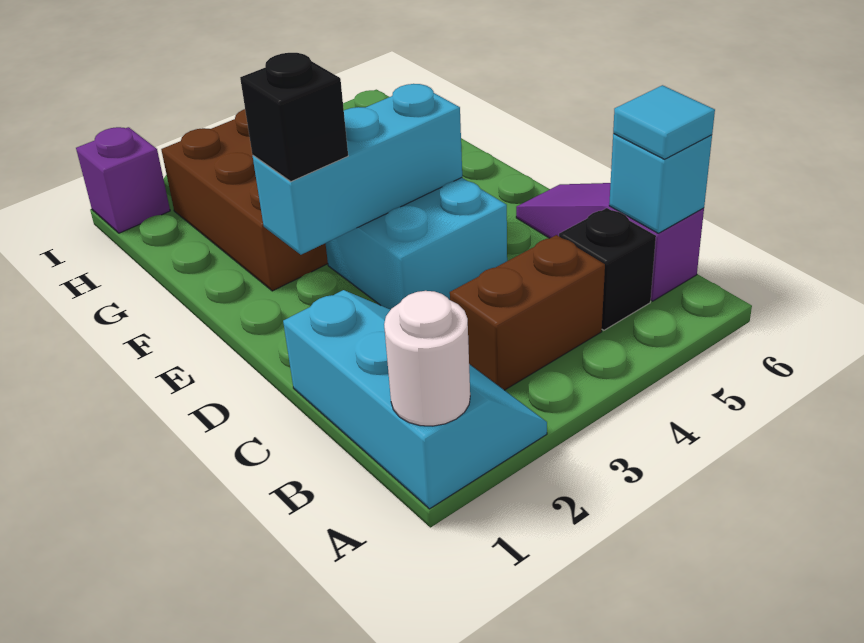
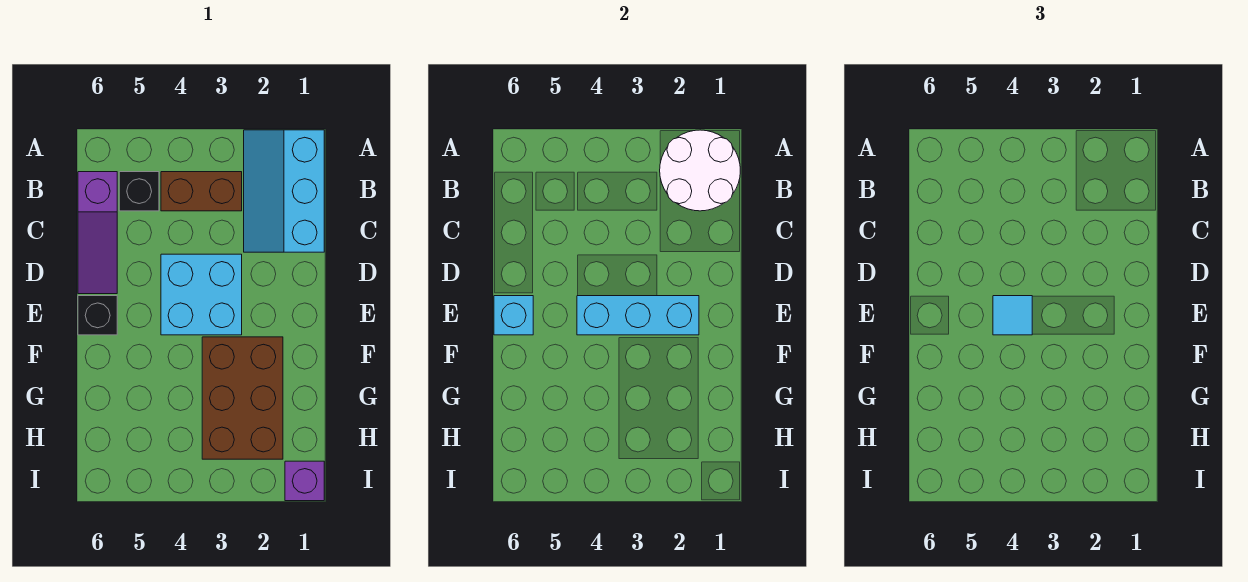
white 1x1 round brick [384,291,470,426] -> white 2x2 round brick [660,130,740,211]
cyan 1x1 brick [609,134,712,233] -> cyan 1x1 brick moved to [494,296,533,335]
cyan 1x1 tile [613,85,715,159] -> cyan 1x1 tile moved to [993,296,1032,335]
black 1x1 brick [240,53,348,182] -> black 1x1 brick moved to [78,296,117,335]

